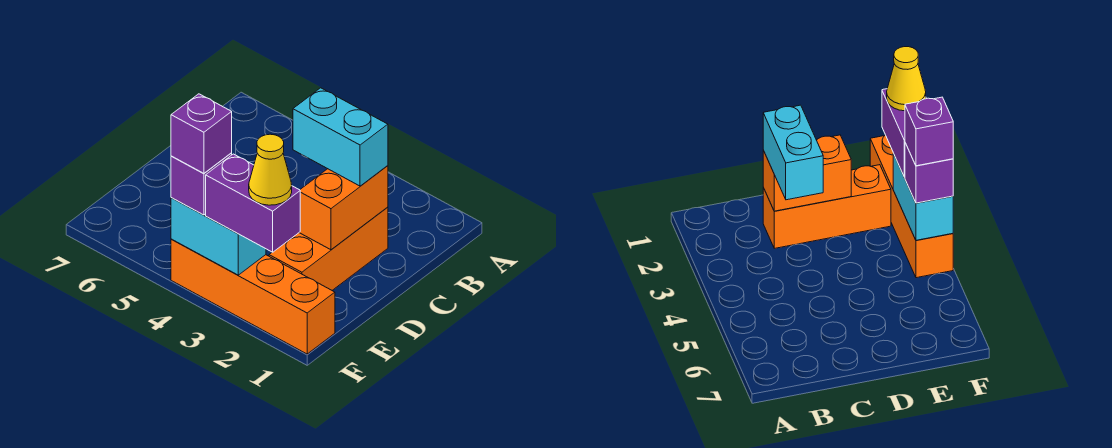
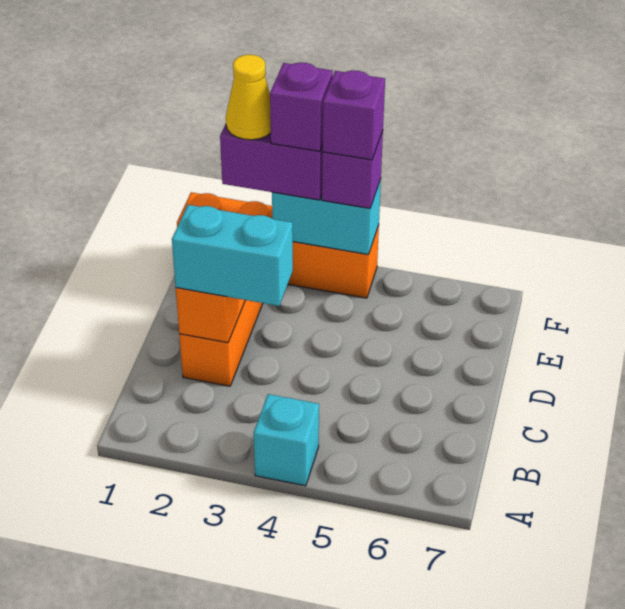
none -> cyan 1x1 brick [254,394,319,486]
none -> purple 1x1 brick [270,62,333,151]

